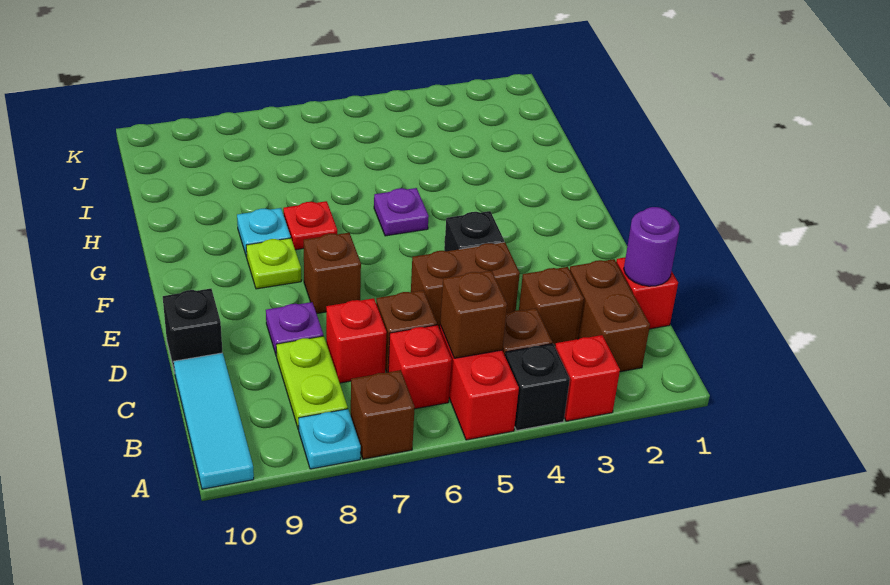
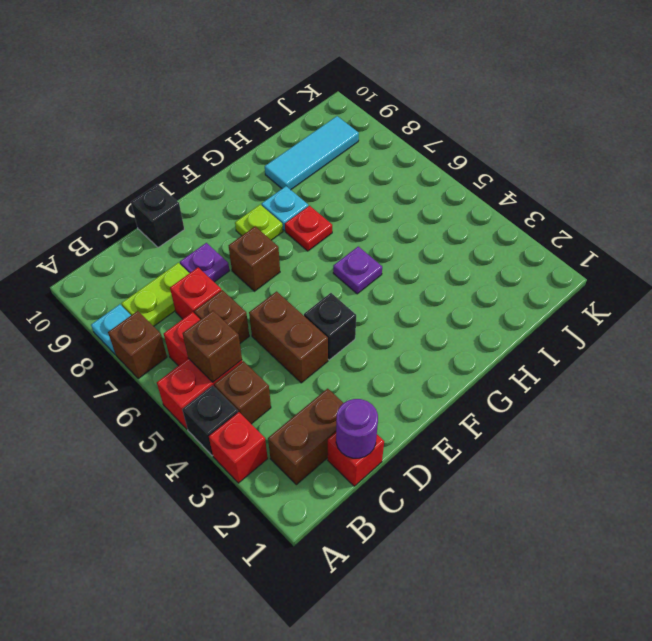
cyan 1x3 tile [174,353,254,489] -> cyan 1x3 tile moved to [265,116,359,190]
brown 1x1 brick [519,267,584,346] -> none

